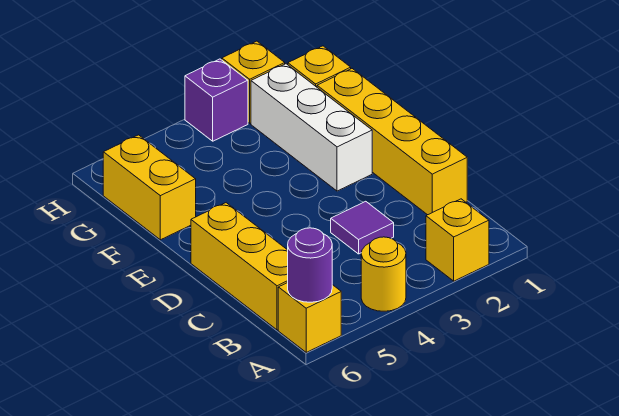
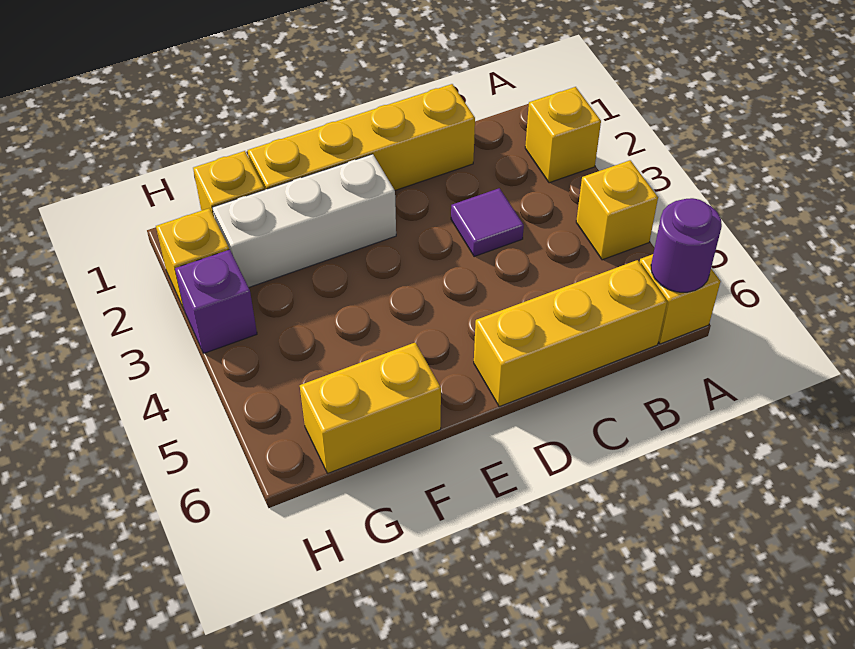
yellow 1x1 round brick [361,237,406,311] -> yellow 1x1 brick [576,160,658,260]

